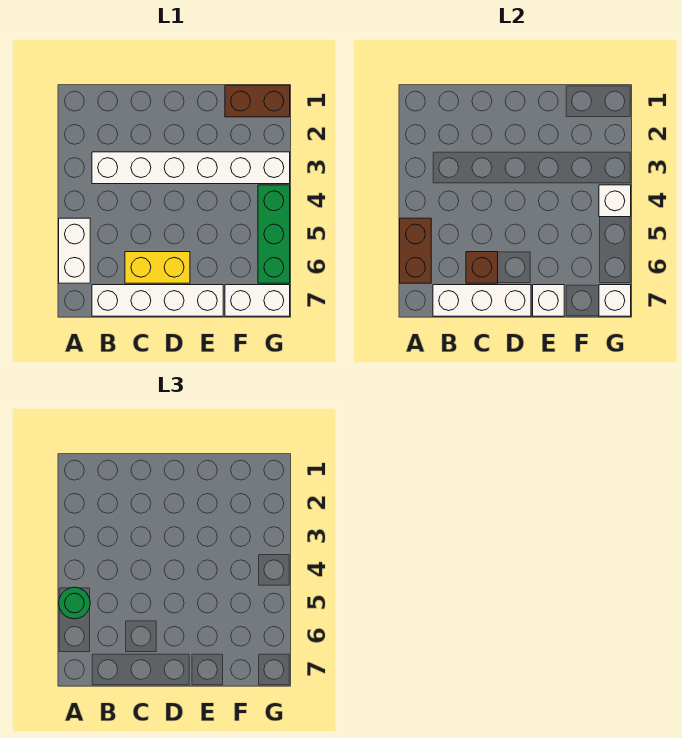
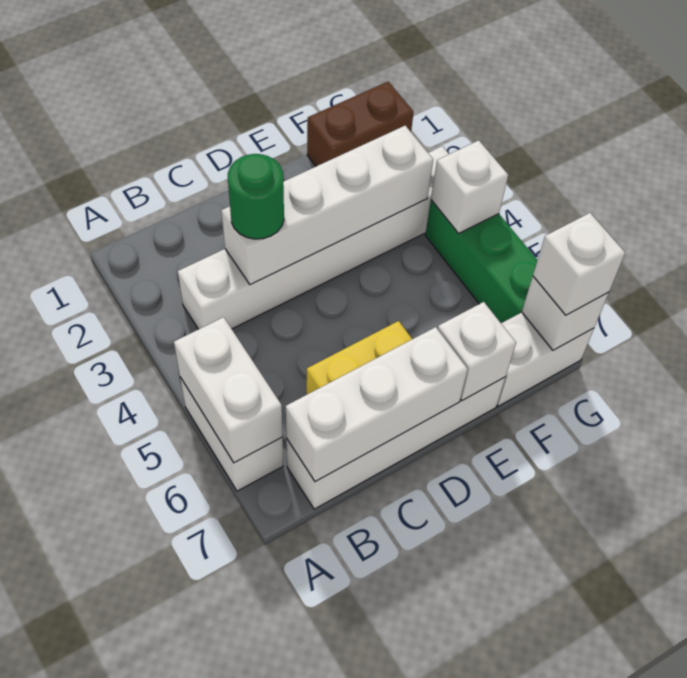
brown 1x2 brick [400,218,431,283] -> white 1x2 brick [174,317,283,463]
green 1x1 round brick [59,587,90,619] -> green 1x1 round brick moved to [228,154,284,239]
none -> white 1x4 brick [221,126,433,285]
brown 1x1 brick [466,252,498,283] -> none
none -> white 1x1 brick [533,213,625,315]

